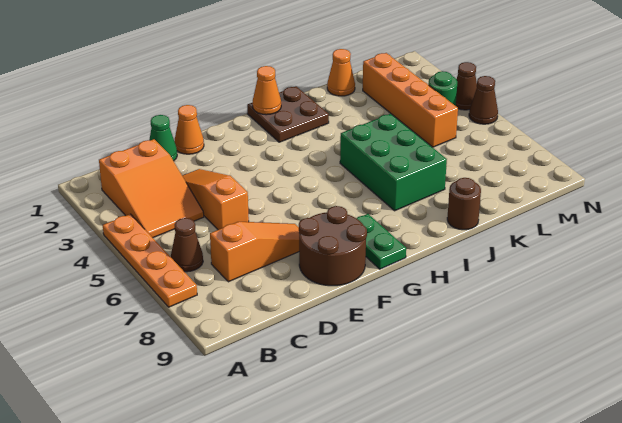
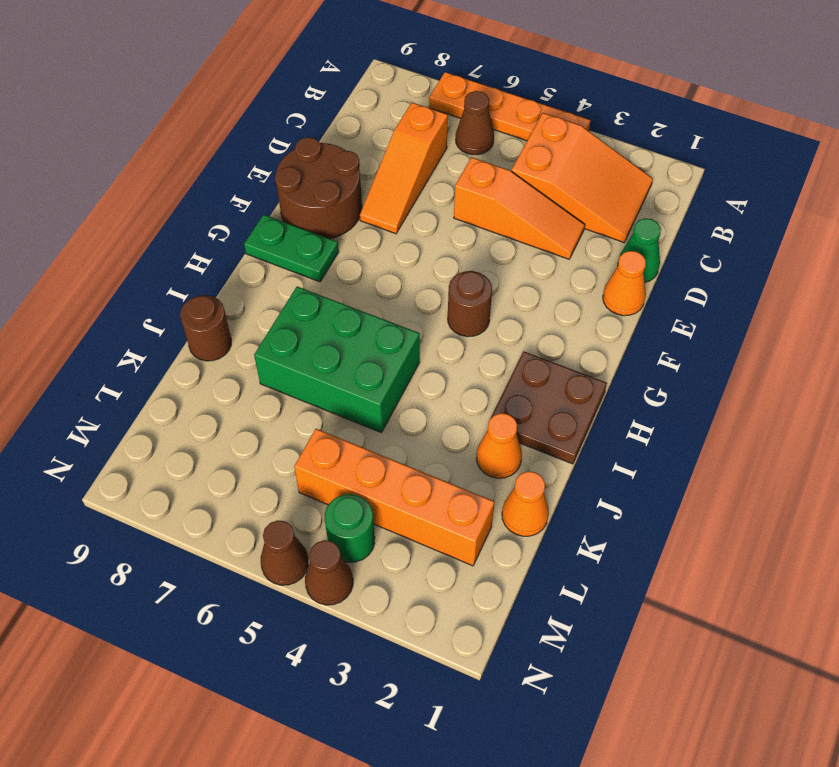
orange 2x3 slope [99,139,204,238] -> orange 2x3 slope turned to [512,113,653,242]
none -> brown 1x1 round brick [448,271,492,337]
orange 1x1 cone [253,66,281,115] -> orange 1x1 cone moved to [477,413,522,478]

